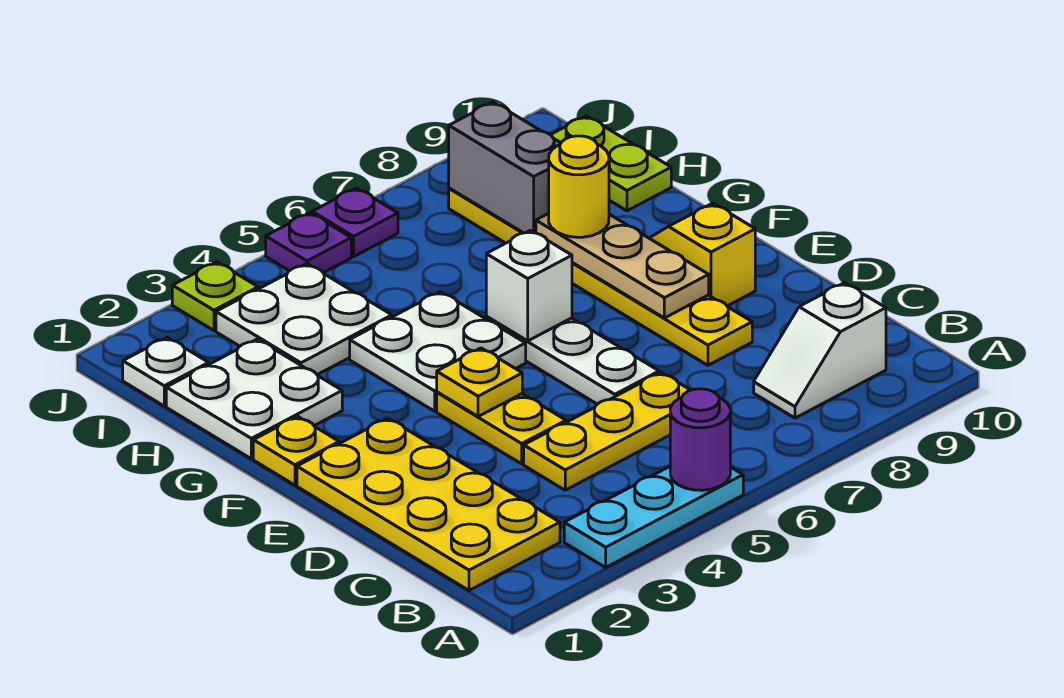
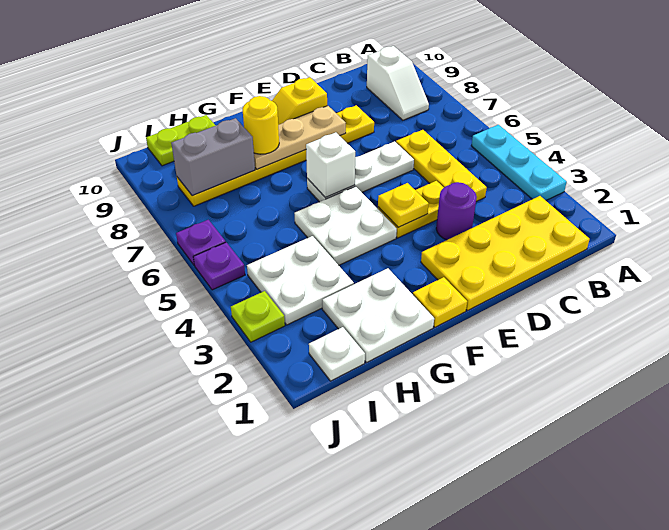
purple 1x1 round brick [670,389,730,490] -> purple 1x1 round brick moved to [436,182,477,240]

